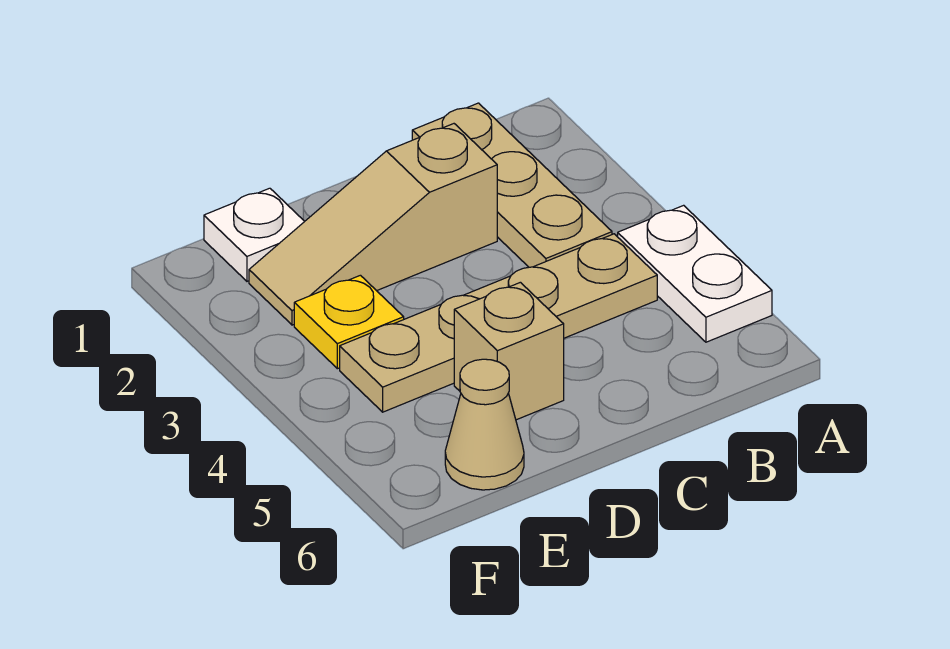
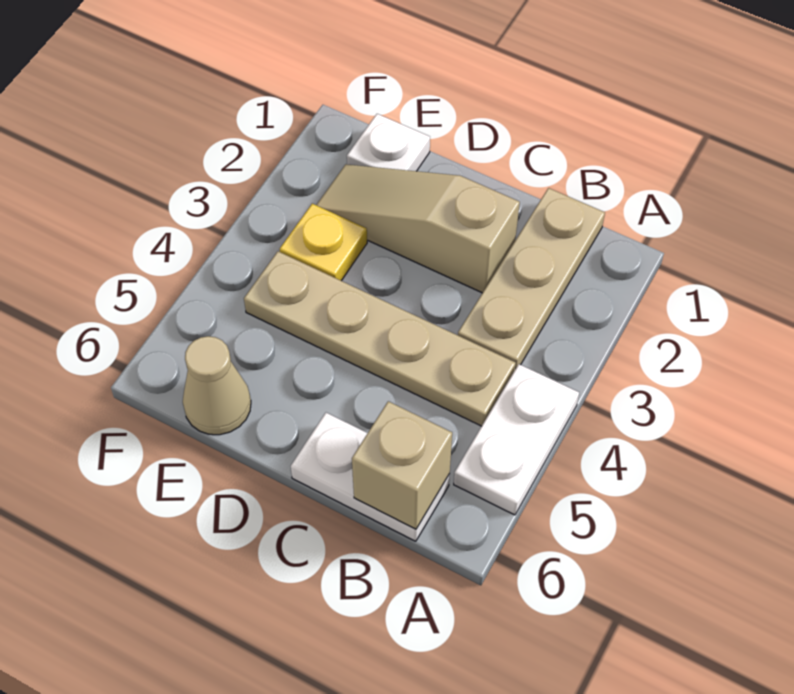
none -> white 1x2 plate [291,413,450,541]
tan 1x1 brick [454,282,564,420] -> tan 1x1 brick moved to [352,401,452,529]

